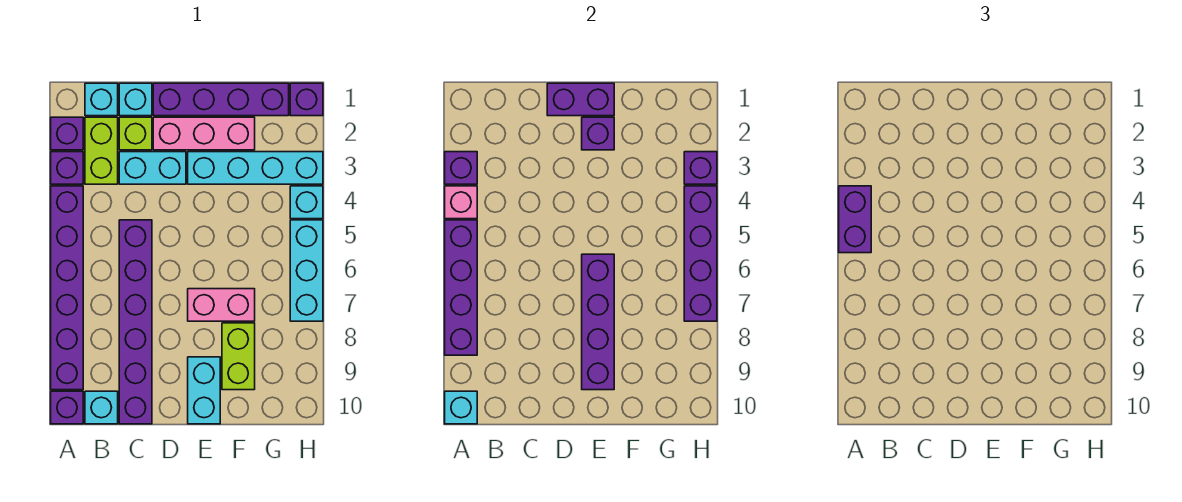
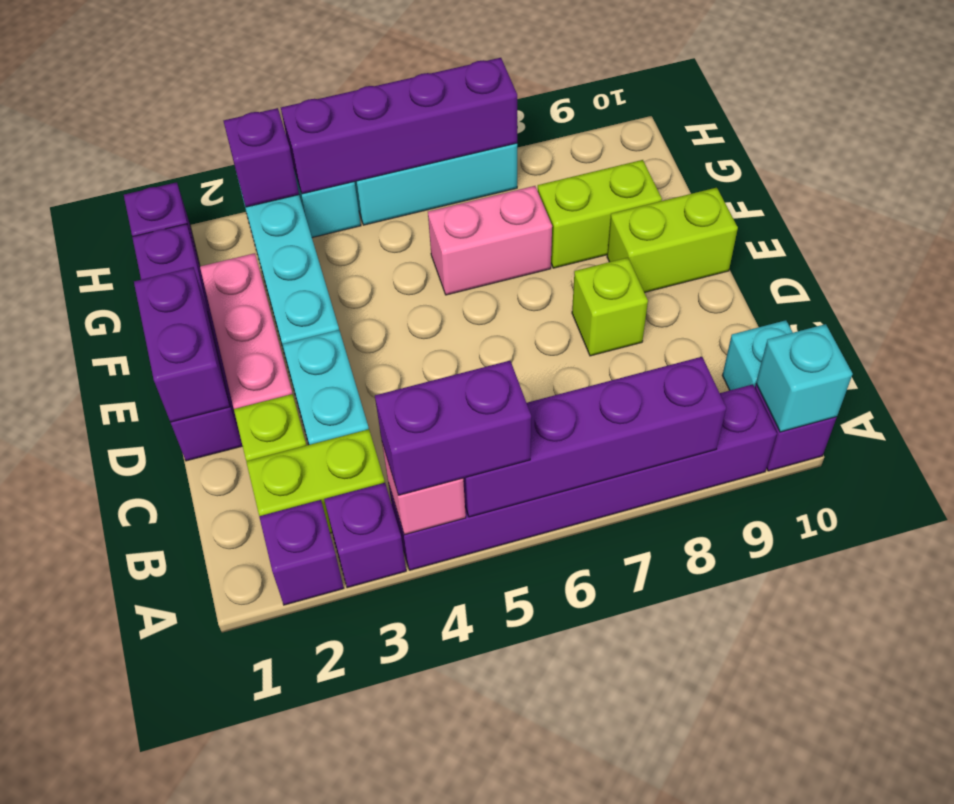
purple 1x1 brick [445,152,477,184] -> none
cyan 1x1 brick [85,83,118,116] -> none
cyan 1x1 brick [119,83,152,116] -> none
purple 1x6 brick [119,220,152,424] -> none
none -> lime 1x1 brick [572,258,648,356]
purple 1x1 brick [582,117,614,150] -> none
purple 1x4 brick [582,254,614,390] -> none
pink 1x2 brick [188,289,255,321] -> pink 1x2 brick turned to [428,186,552,295]
cyan 1x2 brick [188,357,220,424] -> lime 1x2 brick [607,188,738,293]

